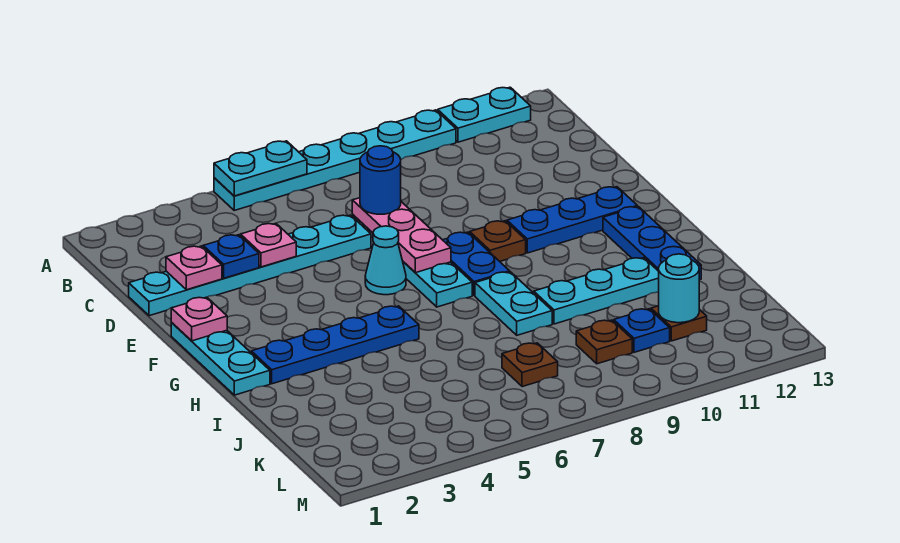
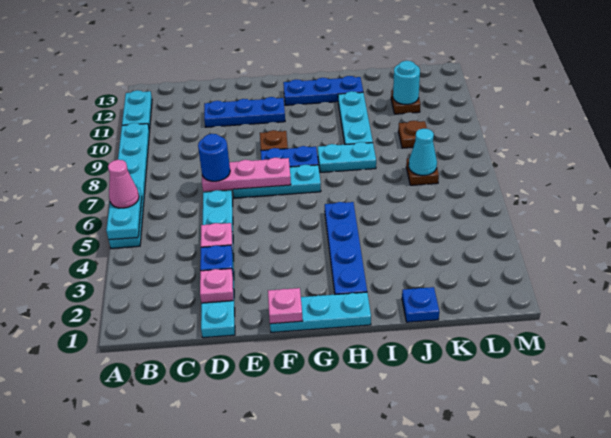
none -> pink 1x1 cone [108,160,139,208]
cyan 1x1 cone [365,226,406,295] -> cyan 1x1 cone moved to [409,129,437,176]
blue 1x3 plate [507,187,637,253] -> blue 1x3 plate turned to [204,97,285,127]
blue 1x1 plate [614,309,670,352] -> blue 1x1 plate moved to [402,287,439,322]

